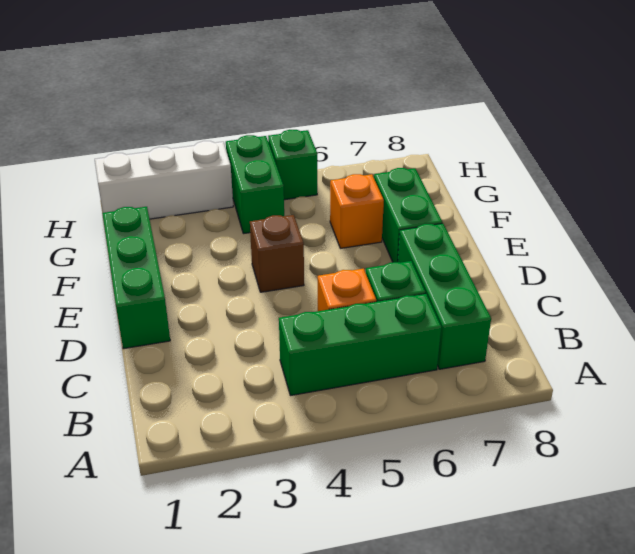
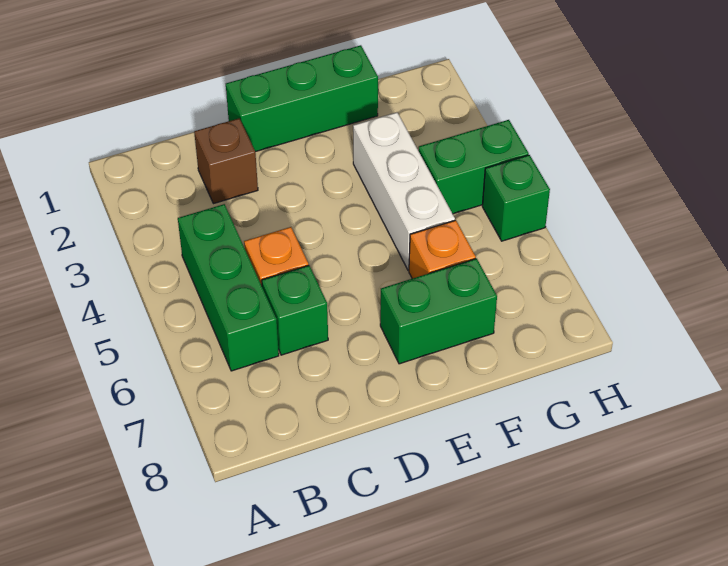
green 1x3 brick [398,223,491,369] -> none
brown 1x1 brick [250,215,304,292] -> brown 1x1 brick moved to [194,119,258,204]
white 1x3 brick [95,141,233,219] -> white 1x3 brick moved to [353,112,455,270]

